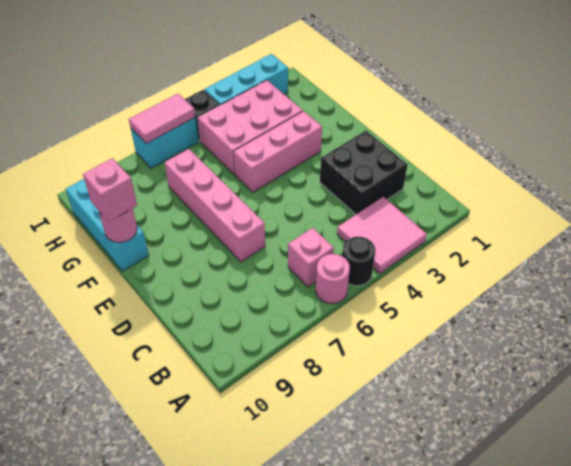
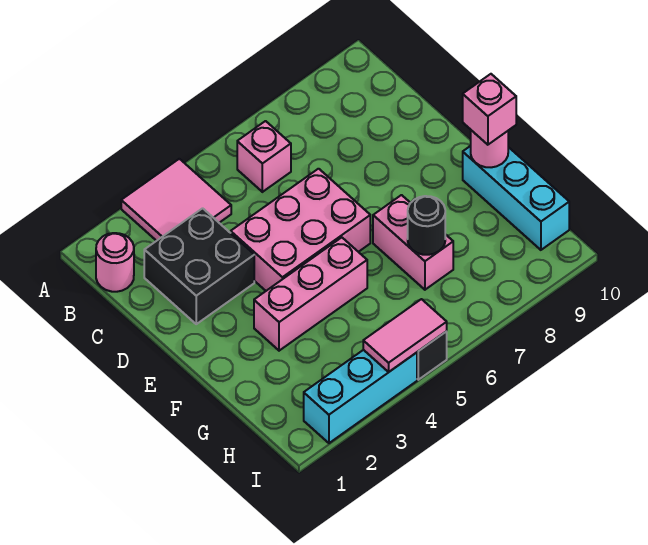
black 1x1 round brick [342,237,375,286] -> black 1x1 round brick moved to [408,196,445,255]
pink 1x1 round brick [316,254,350,304] -> pink 1x1 round brick moved to [96,233,134,292]
pink 1x4 brick [164,149,265,262] -> pink 1x2 brick [373,195,453,290]
pink 2x3 brick [198,80,303,175] -> pink 2x3 brick moved to [231,169,370,291]
cyan 1x2 brick [131,117,199,168] -> none
pink 1x2 tile [129,94,195,144] -> pink 1x2 tile moved to [363,299,447,372]

